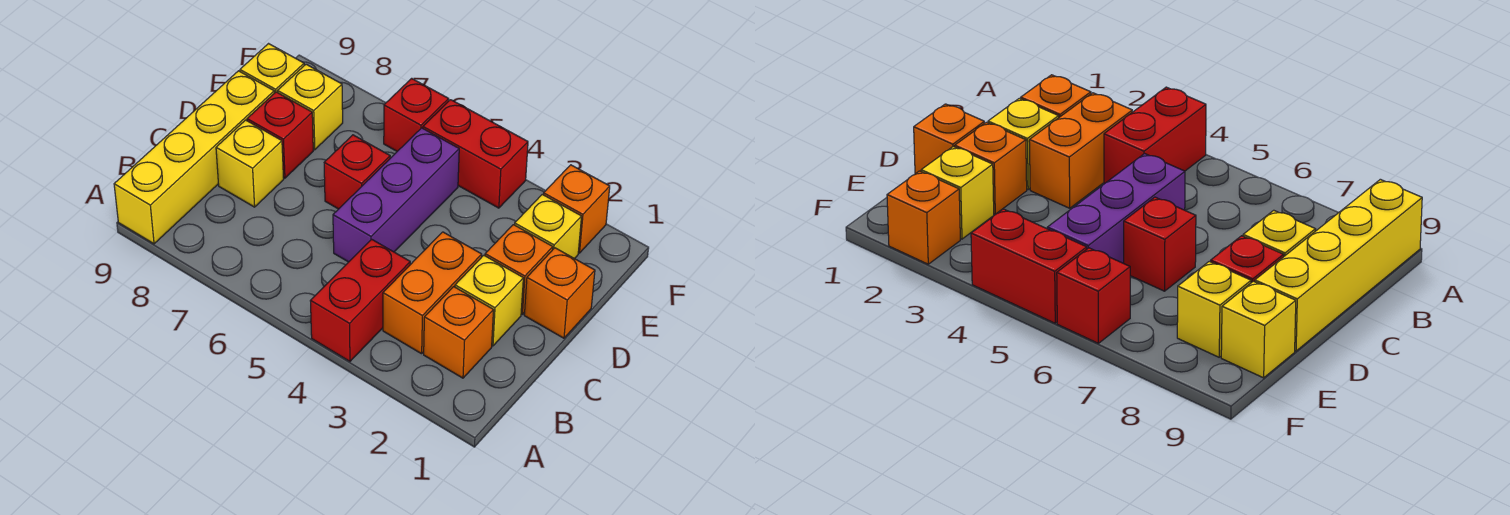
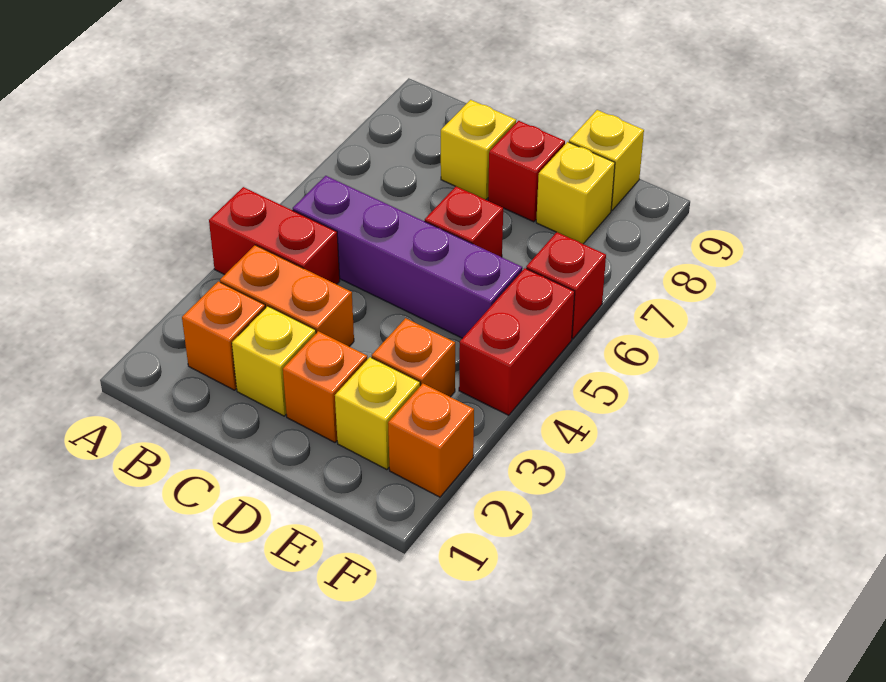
yellow 1x4 brick [114,71,274,244] -> none
purple 1x3 brick [333,128,459,262] -> purple 1x4 brick [293,176,522,338]
orange 1x1 brick [524,248,595,338] -> orange 1x1 brick moved to [372,318,455,397]

